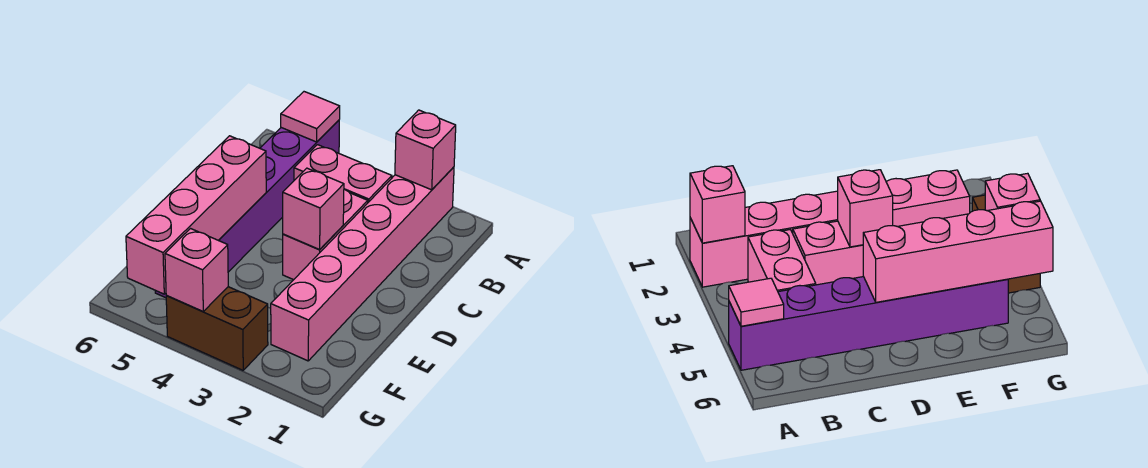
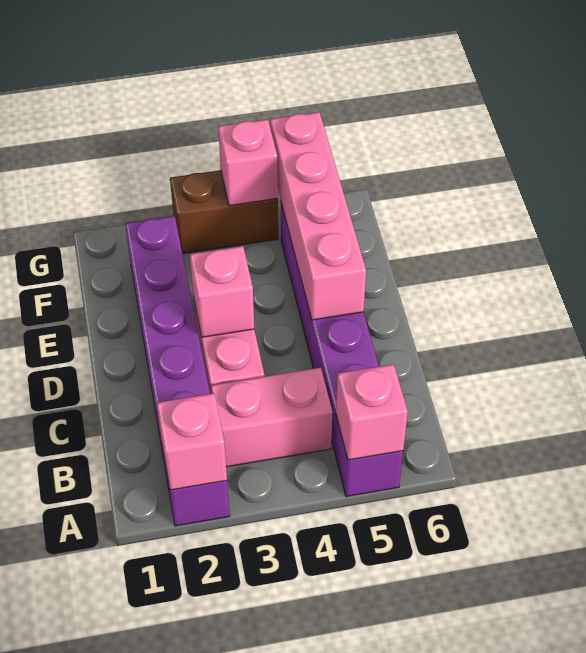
pink 1x6 brick [271,167,454,361] -> purple 1x6 brick [125,216,230,526]
pink 1x1 tile [281,92,340,142] -> pink 1x1 brick [336,364,408,460]

